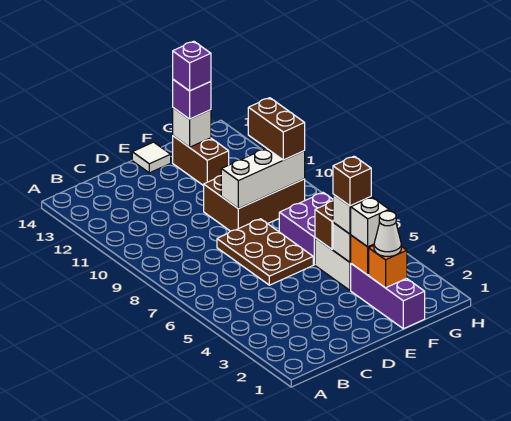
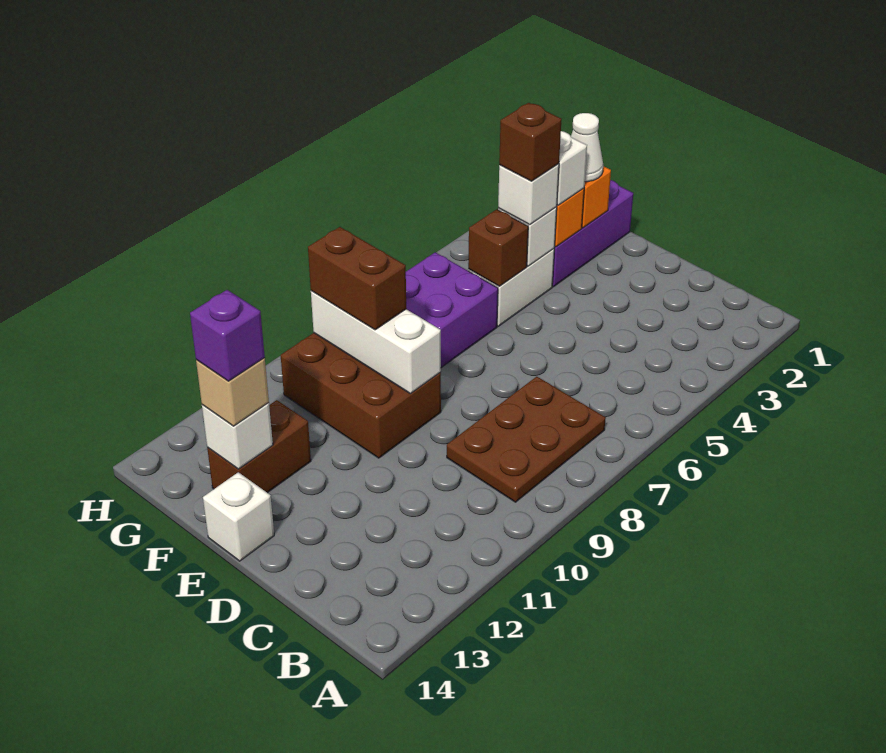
brown 2x3 plate [217,219,313,285] -> brown 2x3 plate moved to [447,377,606,502]
white 1x1 tile [132,142,171,173] -> white 1x1 brick [203,472,274,561]
purple 1x1 brick [173,80,211,119] -> tan 1x1 brick [196,358,269,426]
brown 1x2 brick [248,98,305,160] -> brown 1x2 brick turned to [308,227,406,330]

